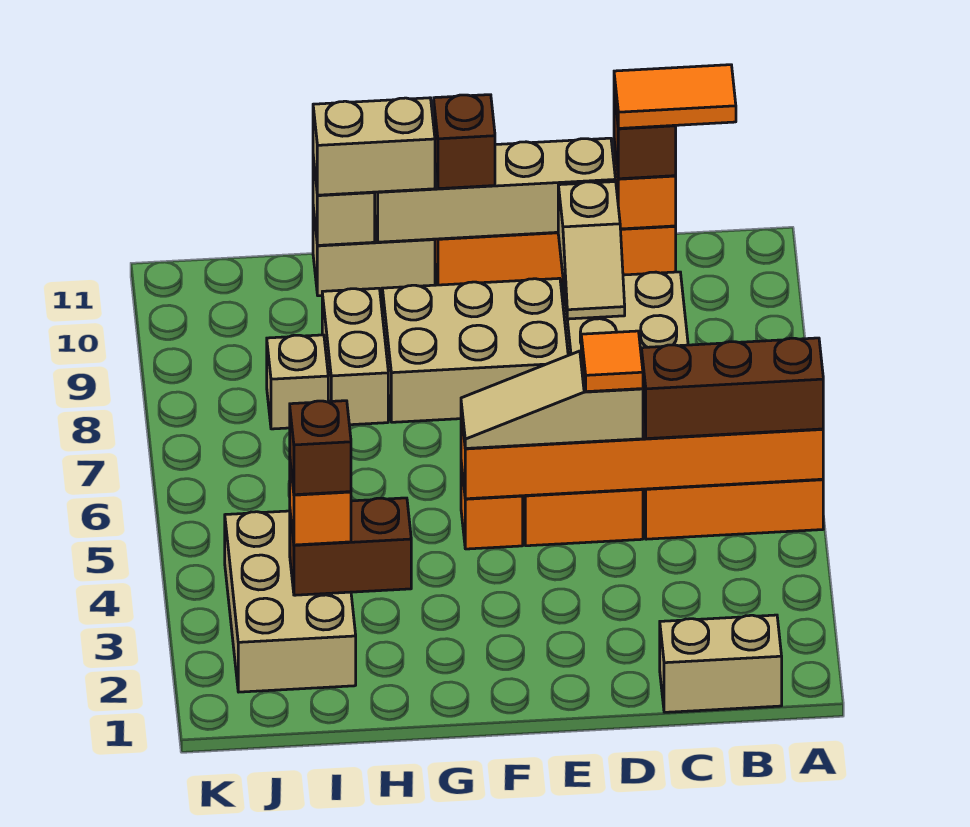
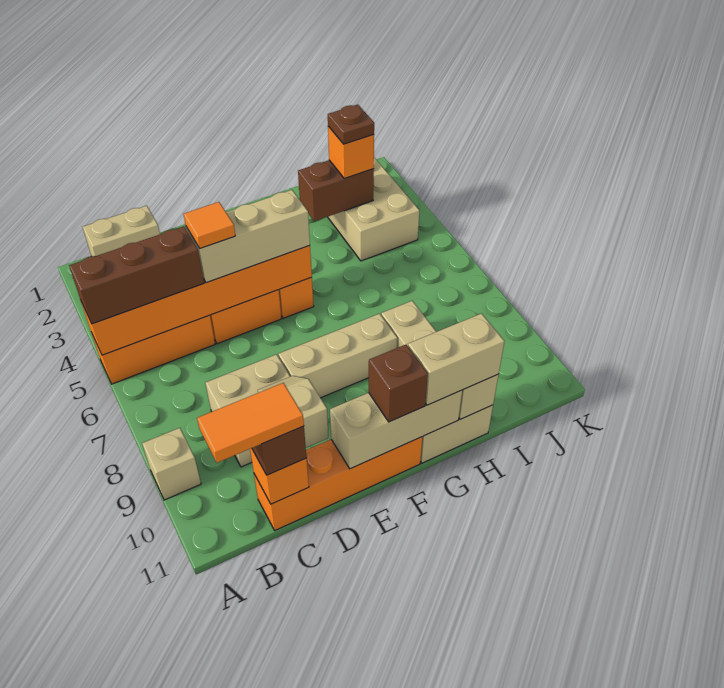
tan 1x3 slope [461,351,643,449] -> tan 1x3 brick [186,190,310,283]
tan 1x4 brick [375,138,616,242] -> tan 1x3 brick [330,390,462,469]
tan 2x3 brick [382,278,568,422] -> tan 1x3 brick [278,314,397,398]
brown 1x1 brick [290,401,351,495] -> brown 1x1 plate [328,105,374,144]
tan 1x1 brick [267,335,328,429] -> tan 1x1 brick moved to [142,428,201,500]

